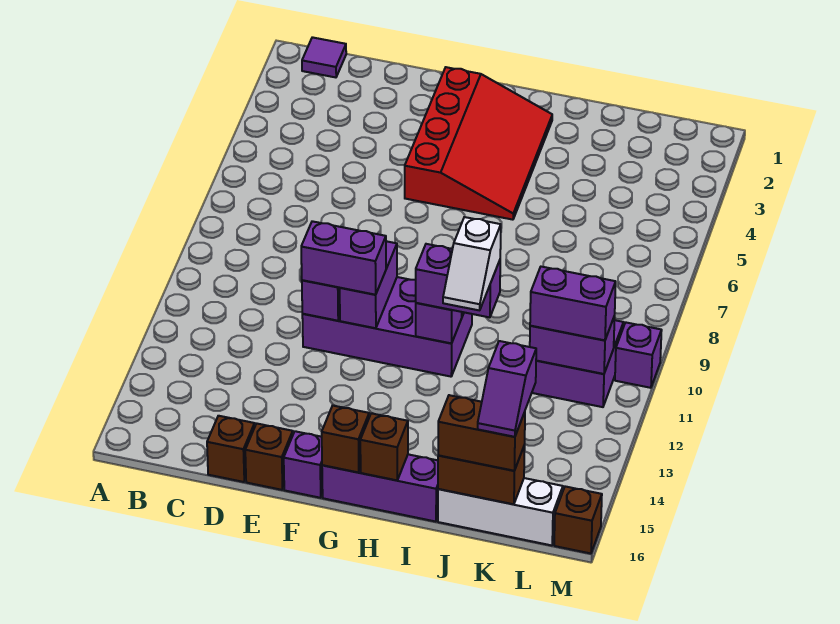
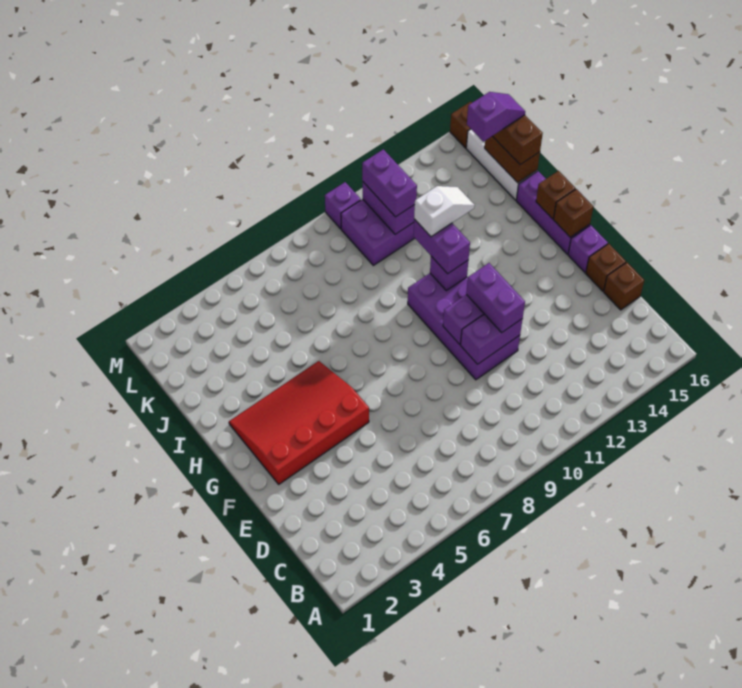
purple 1x1 tile [302,37,346,77] -> none

